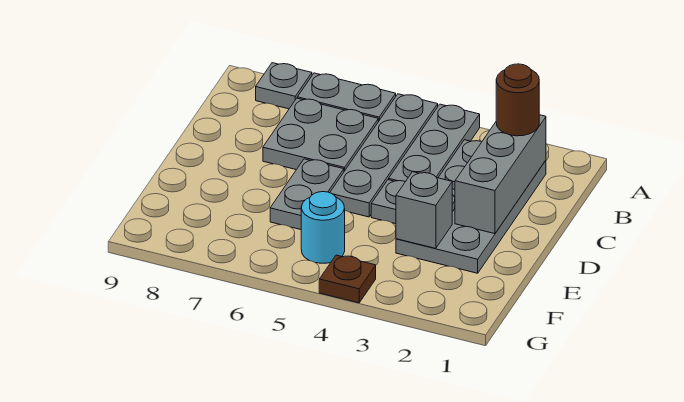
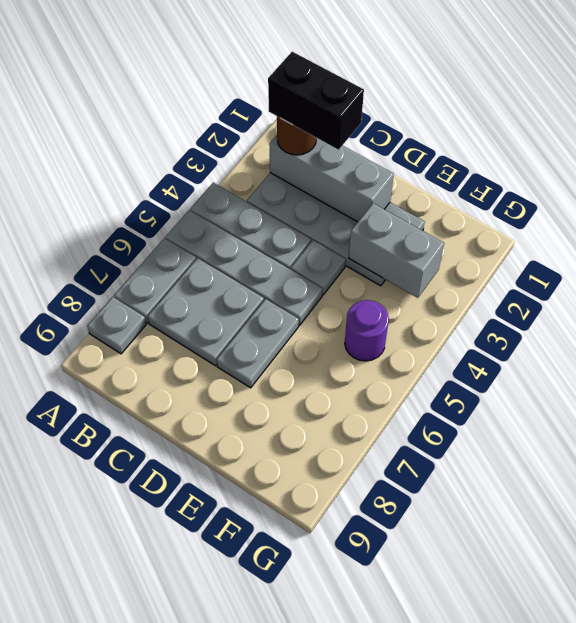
none -> black 1x2 brick [268,52,364,150]
grey 1x2 plate [270,159,344,230] -> grey 1x2 plate turned to [217,299,299,388]
grey 1x1 brick [396,172,452,248] -> grey 1x2 brick [349,203,444,298]
cyan 1x1 round brick [301,192,345,263] -> purple 1x1 round brick [345,300,389,361]
brown 1x1 plate [319,255,376,303] -> none

